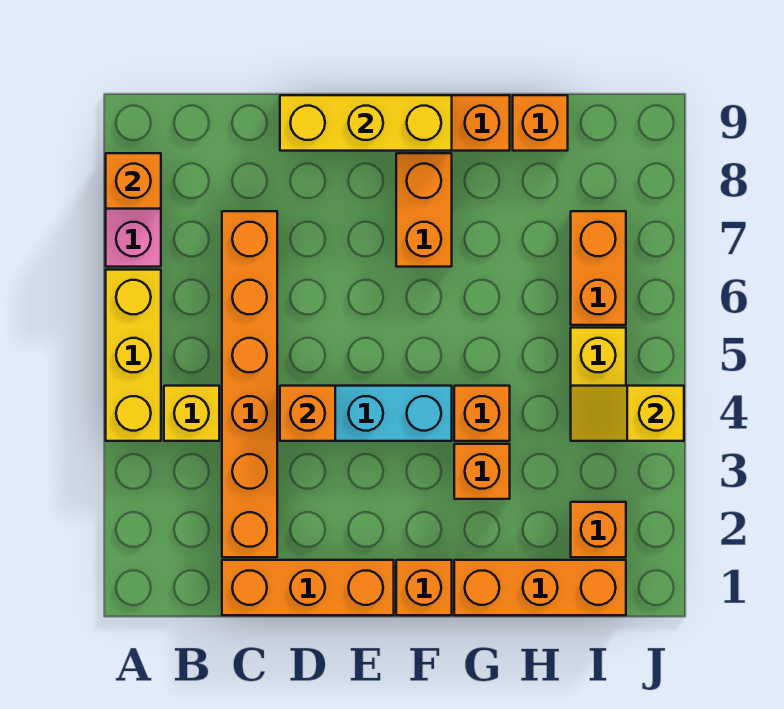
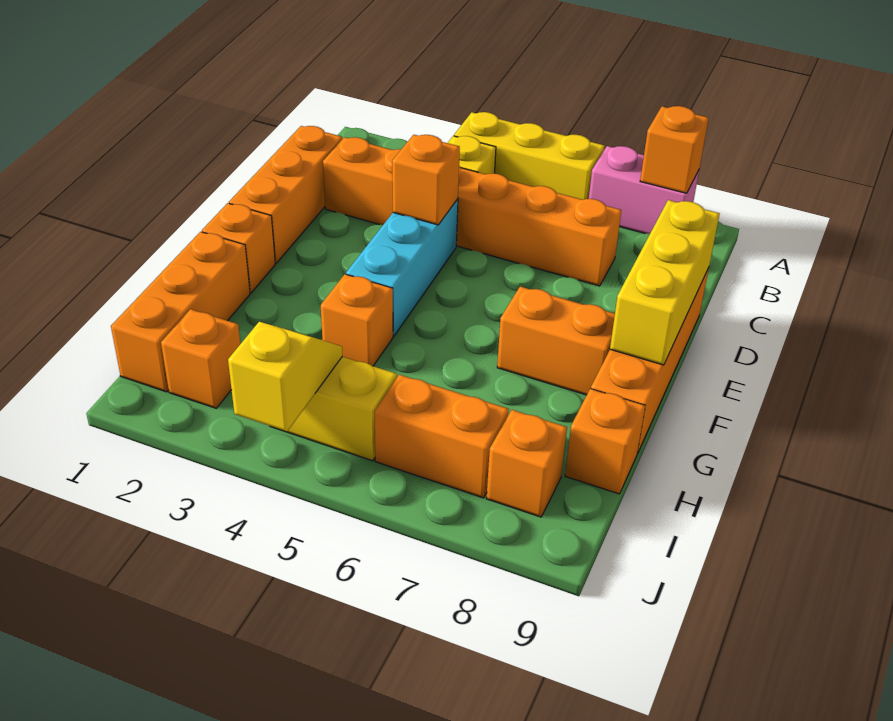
orange 1x1 brick [454,444,510,499] -> orange 1x1 brick moved to [486,410,567,517]

